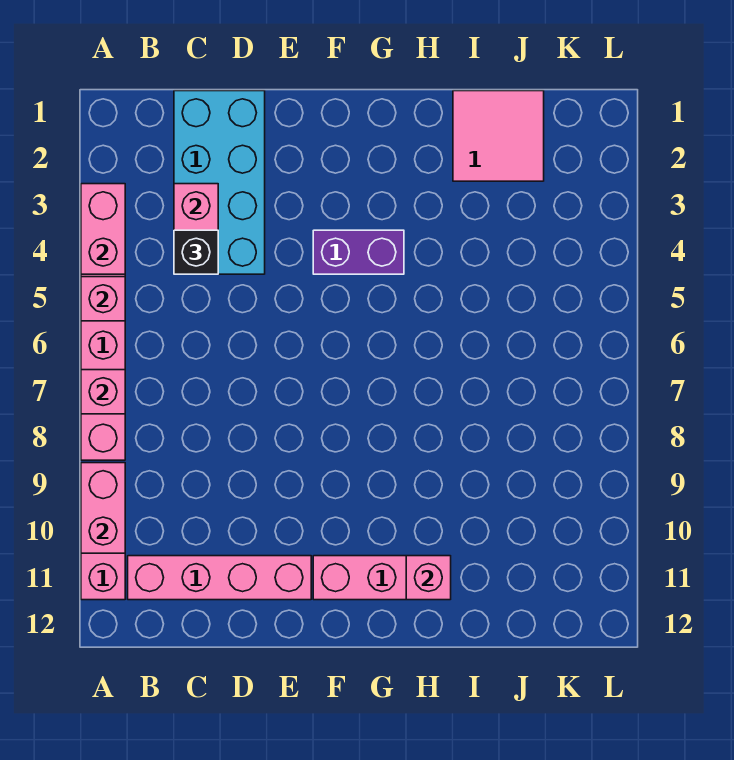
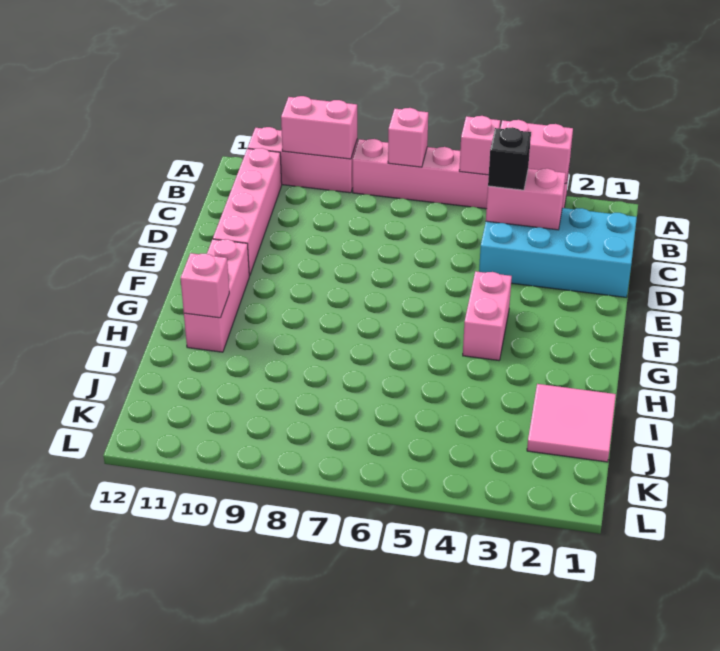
purple 1x2 brick [313,230,404,274] -> pink 1x2 brick [463,271,512,360]

